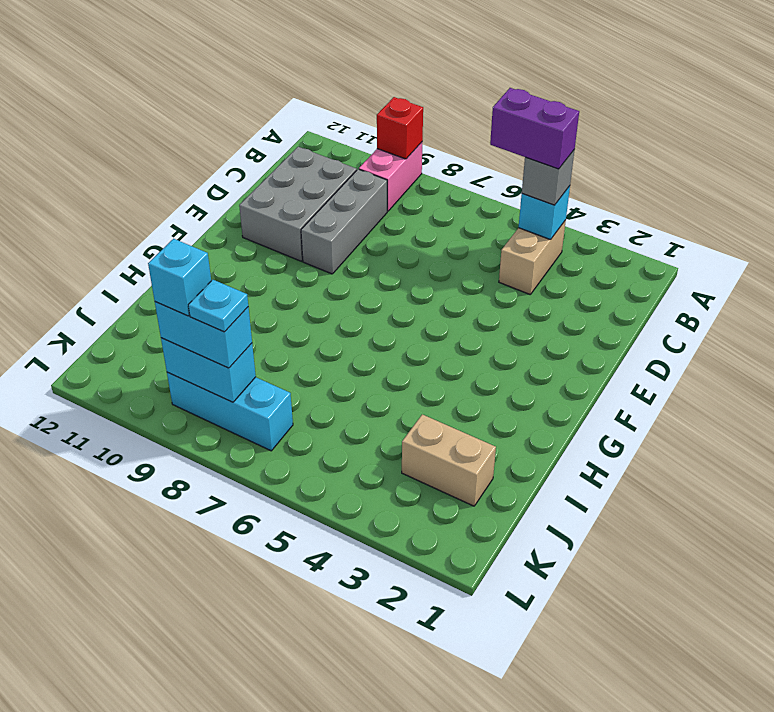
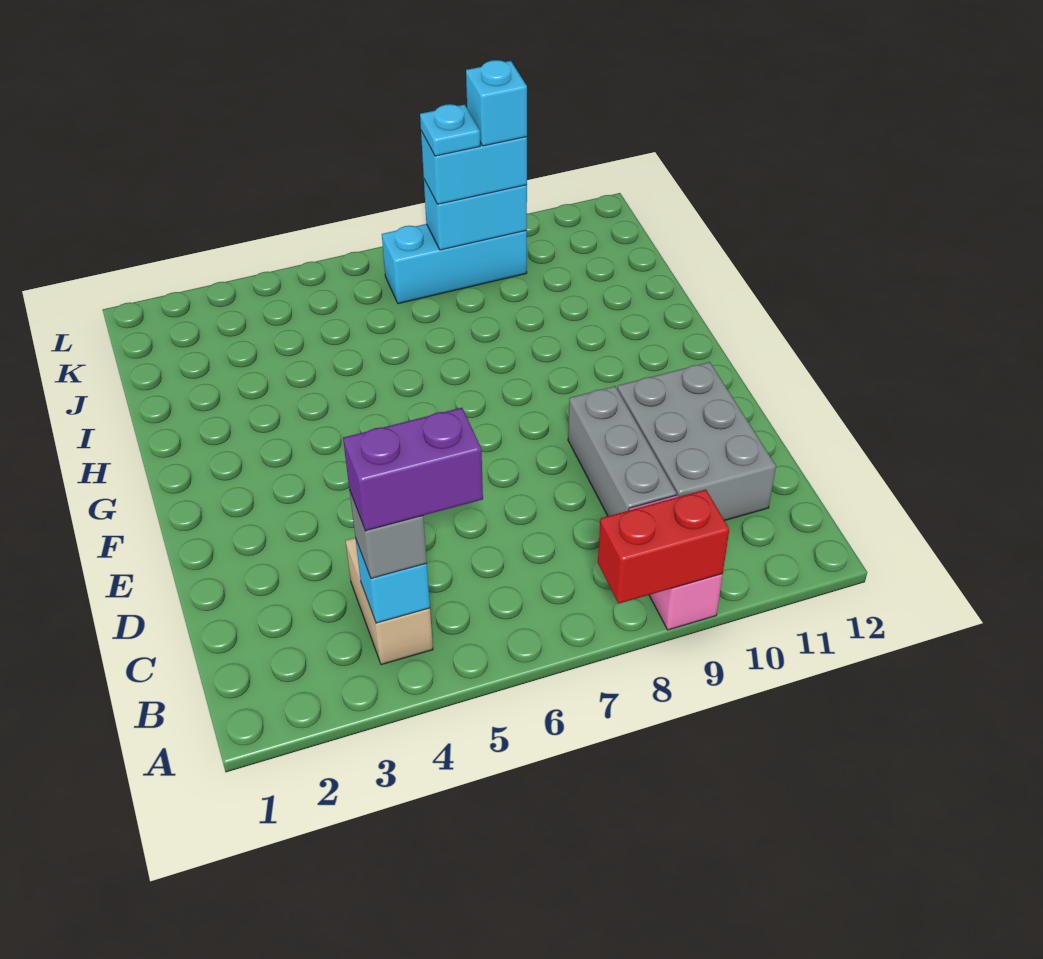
red 1x1 brick [377,97,423,159] -> red 1x2 brick [598,489,729,604]
tan 1x2 brick [402,414,496,506] -> none

